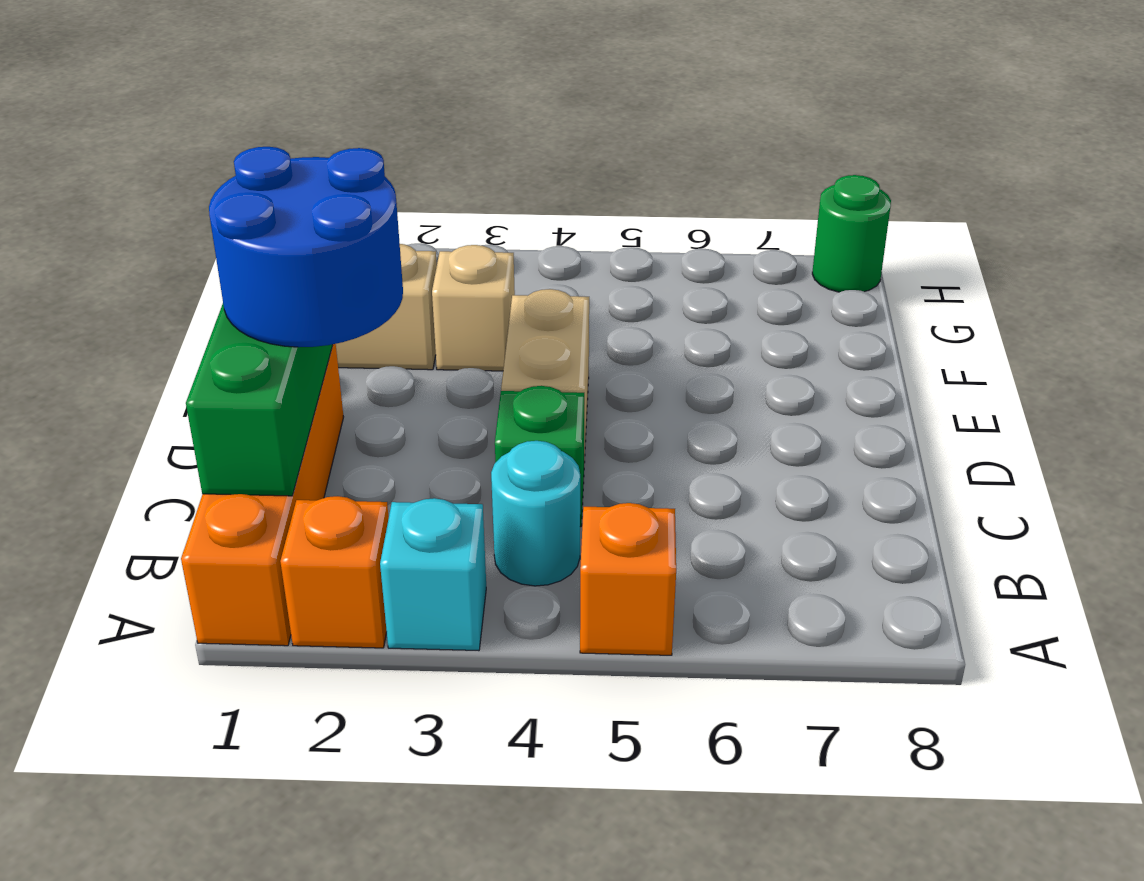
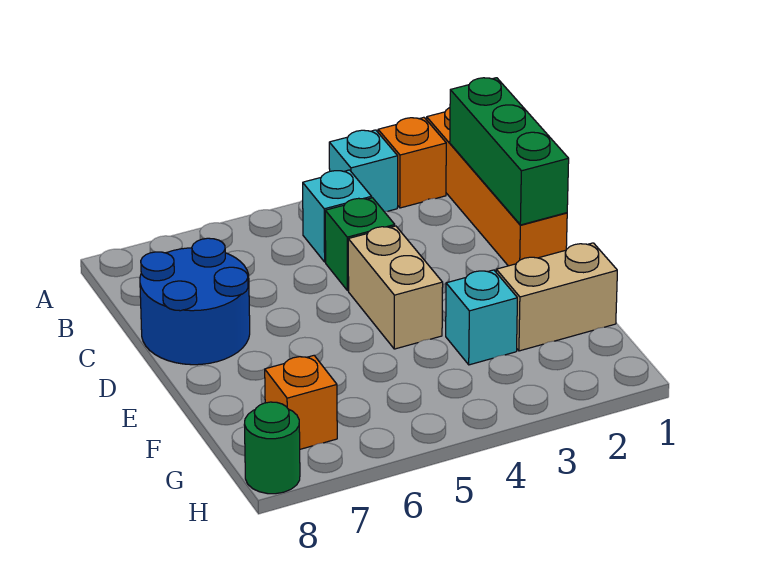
orange 1x1 brick [580,503,676,655] -> orange 1x1 brick moved to [265,356,337,449]
cyan 1x1 round brick [491,441,580,586] -> cyan 1x1 brick [303,170,372,262]
blue 2x2 round brick [209,147,403,347] -> blue 2x2 round brick moved to [140,238,250,365]
tan 1x1 brick [432,245,515,371] -> cyan 1x1 brick [446,270,517,365]

